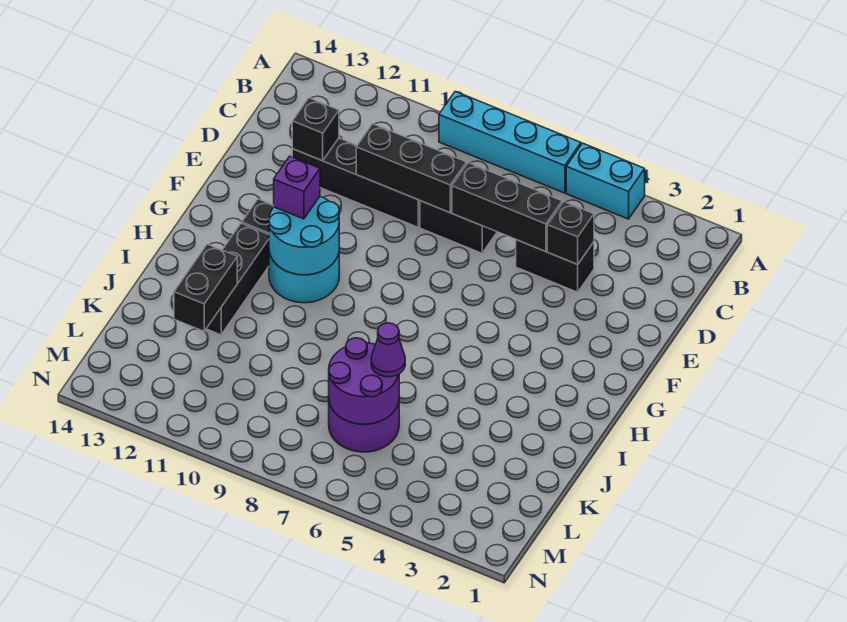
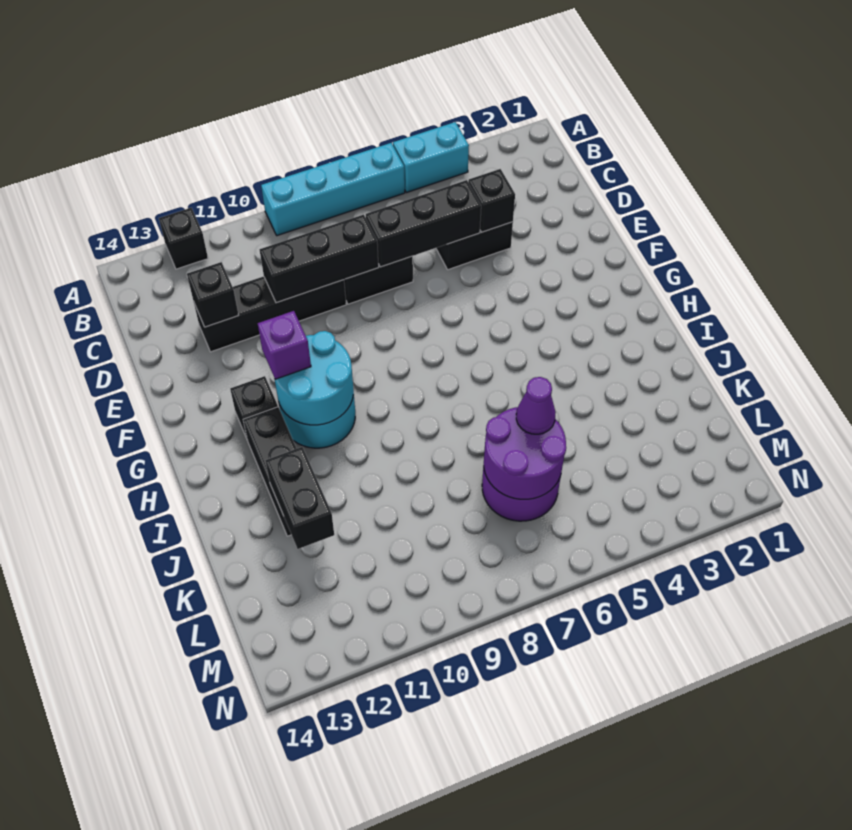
none -> black 1x1 brick [159,208,208,269]

